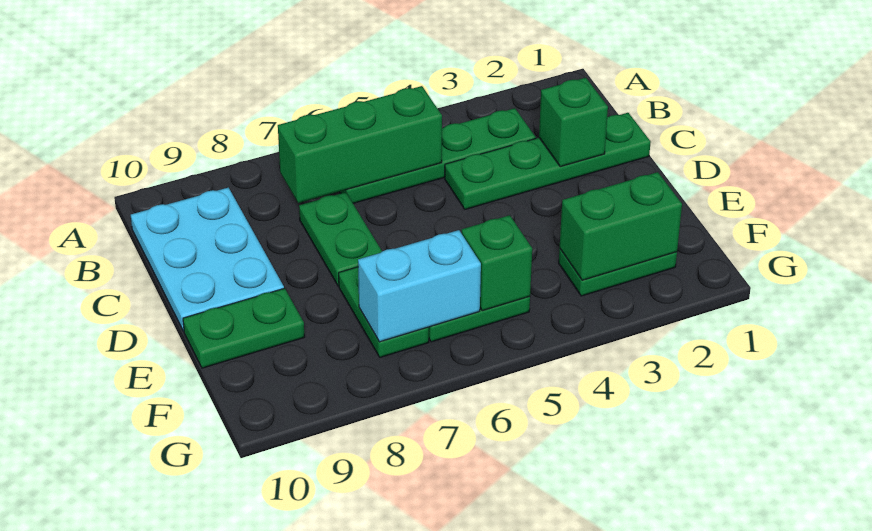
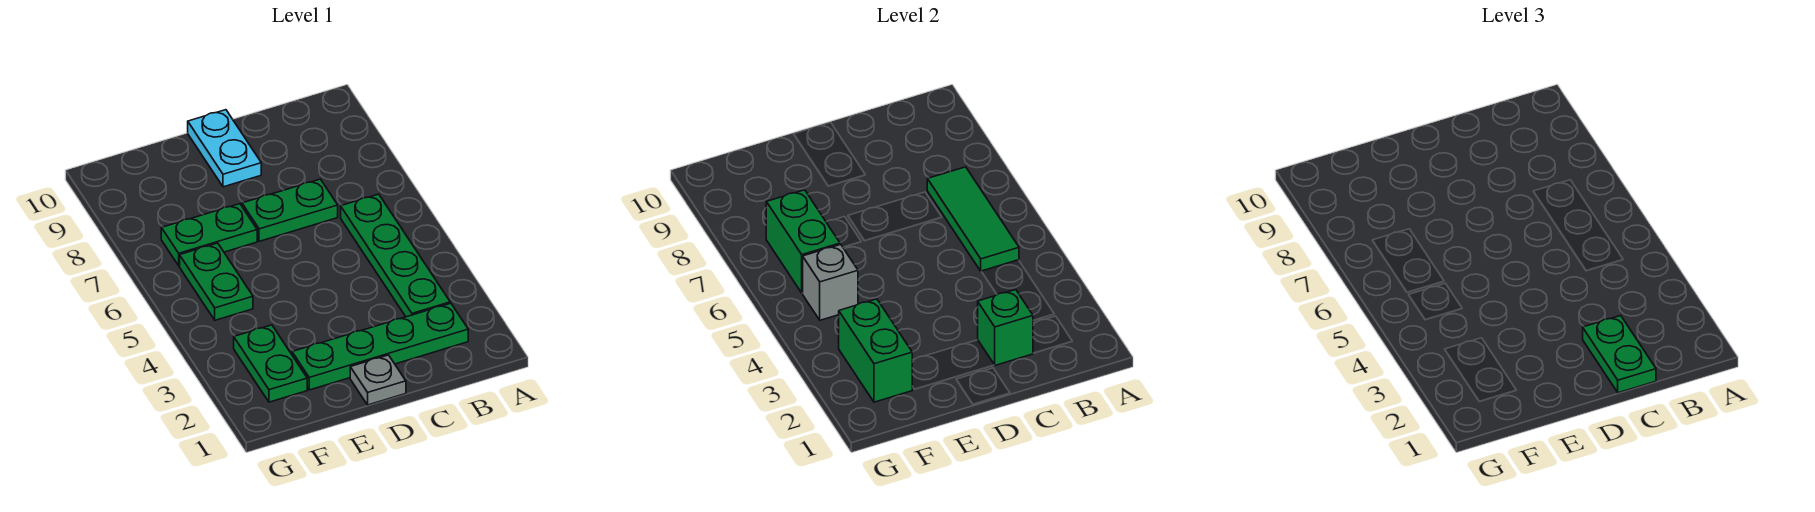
green 1x3 brick [278,86,442,203] -> green 1x3 tile [927,167,1019,271]
cyan 2x3 plate [131,187,284,331] -> cyan 1x2 plate [188,110,261,187]
green 1x4 plate [445,113,651,209] -> green 1x4 plate turned to [292,303,468,390]
none -> grey 1x1 plate [350,355,406,405]
green 1x2 plate [183,288,305,368] -> green 1x2 plate moved to [1583,316,1656,393]
green 1x1 brick [462,215,532,311] -> grey 1x1 brick [803,245,858,320]
cyan 1x2 brick [358,230,481,342] -> green 1x2 brick [766,190,840,293]

